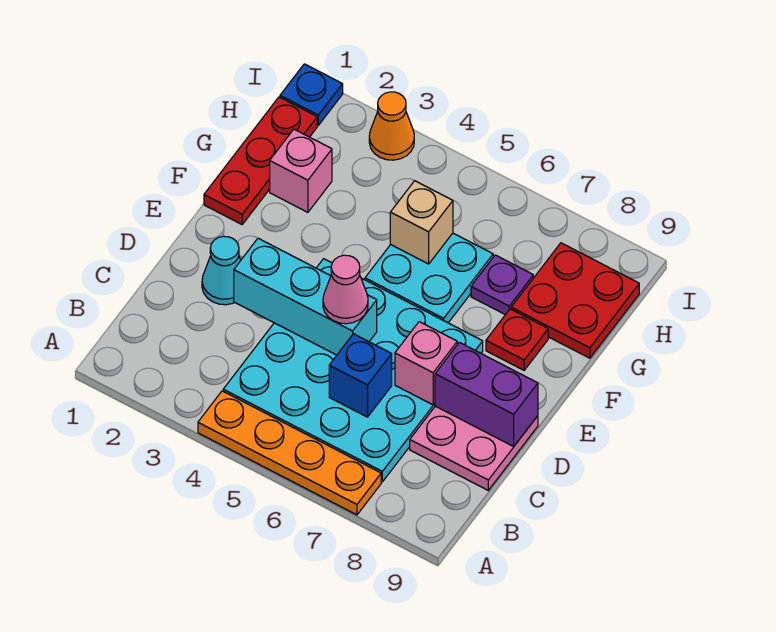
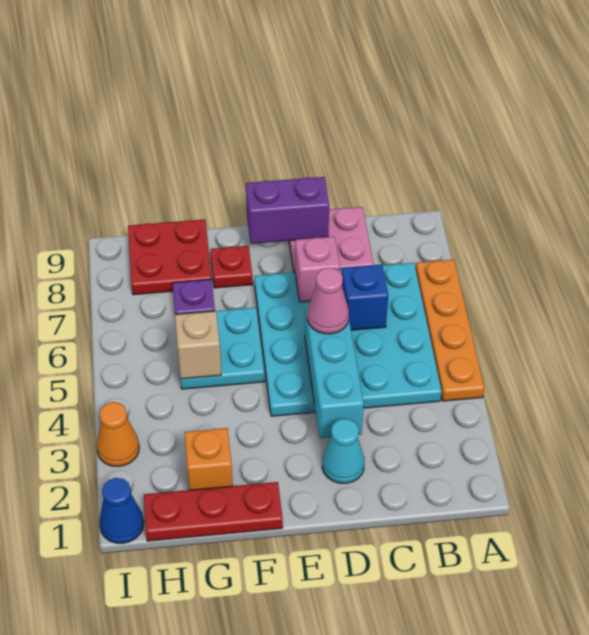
purple 1x2 brick [435,342,538,446] -> purple 1x2 brick turned to [246,177,329,244]
pink 1x1 brick [270,129,332,212] -> orange 1x1 brick [185,428,233,490]
blue 1x1 plate [280,64,343,125] -> blue 1x1 cone [99,478,144,543]

